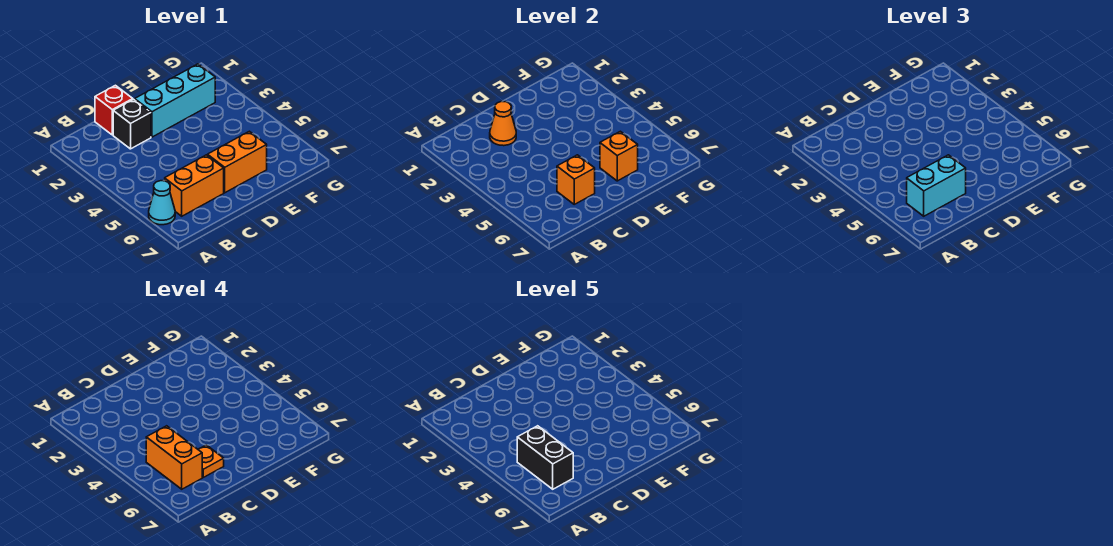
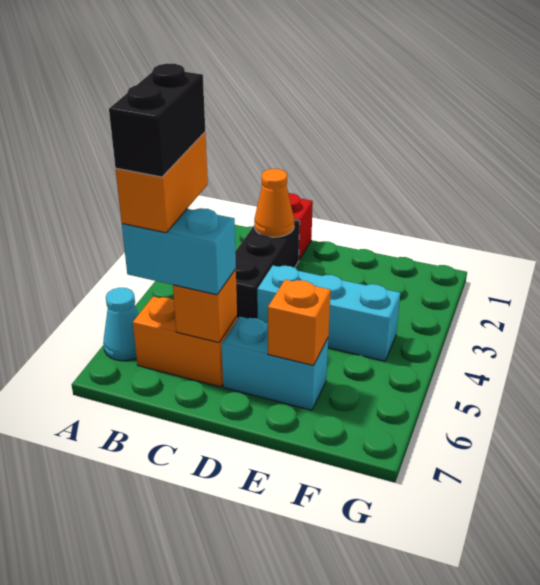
black 1x1 brick [113,99,151,149] -> black 1x3 brick [235,220,300,319]
orange 1x1 plate [198,445,224,477] -> none
cyan 1x3 brick [135,64,215,137] -> cyan 1x3 brick moved to [257,266,400,361]
orange 1x2 brick [207,131,267,193] -> cyan 1x2 brick [222,317,328,410]

